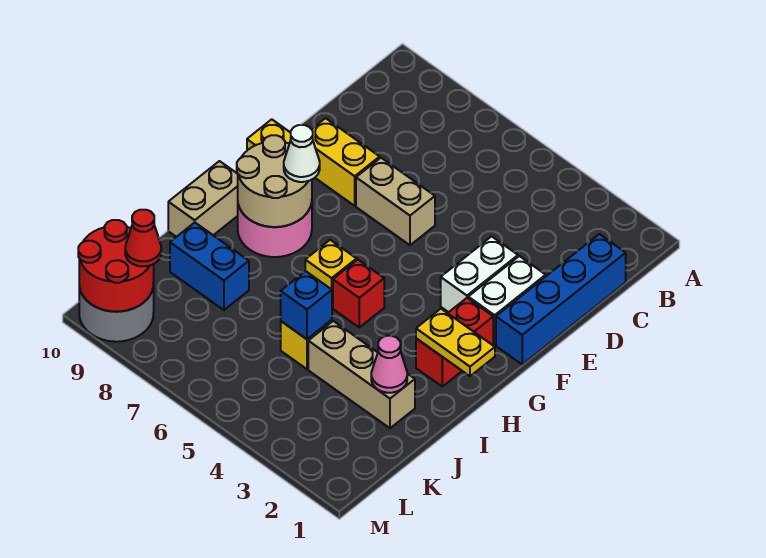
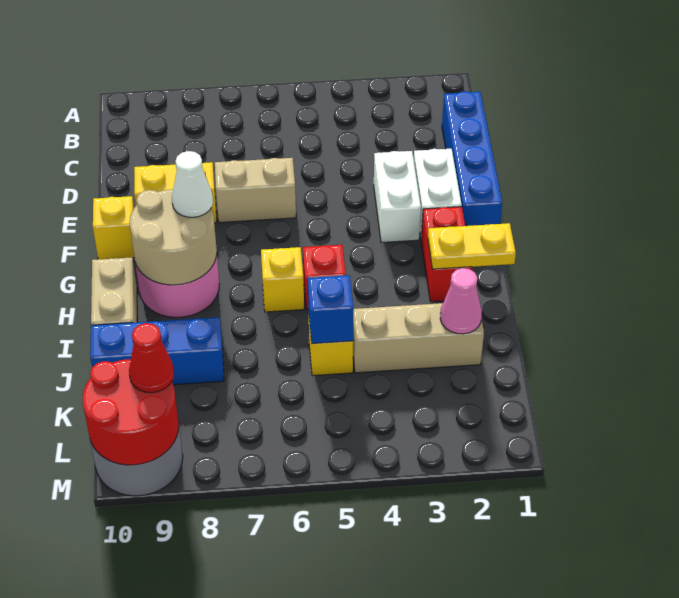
blue 1x2 brick [170,223,249,310] -> blue 1x3 brick [90,317,224,385]

